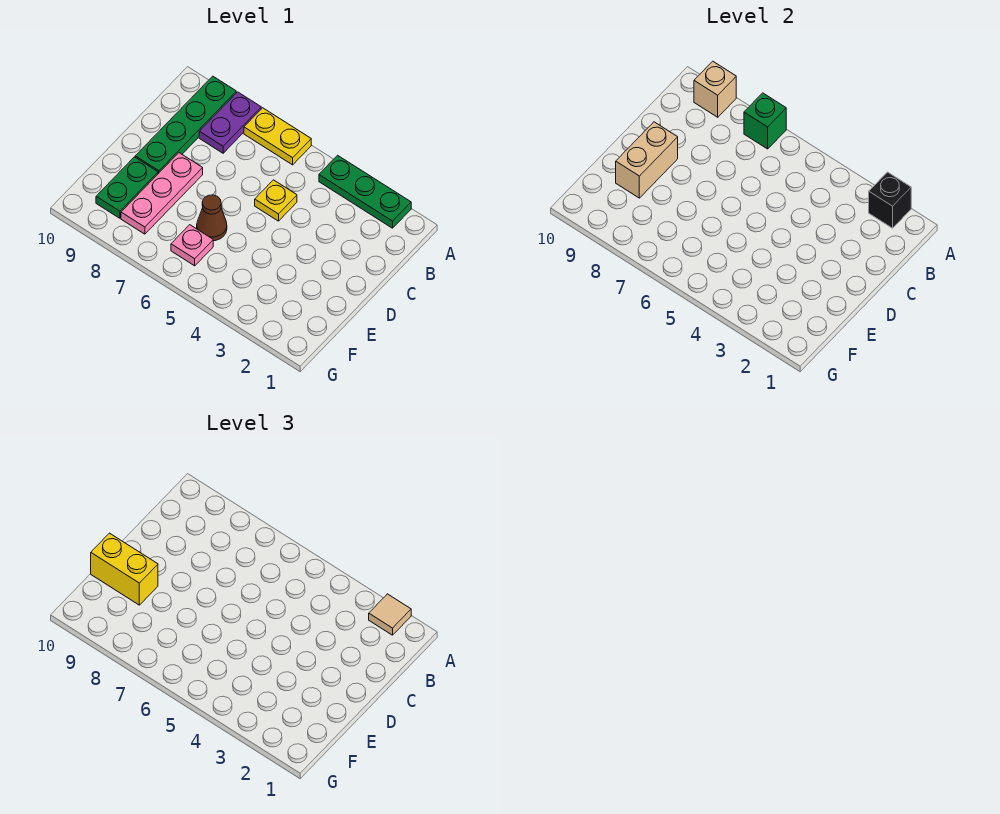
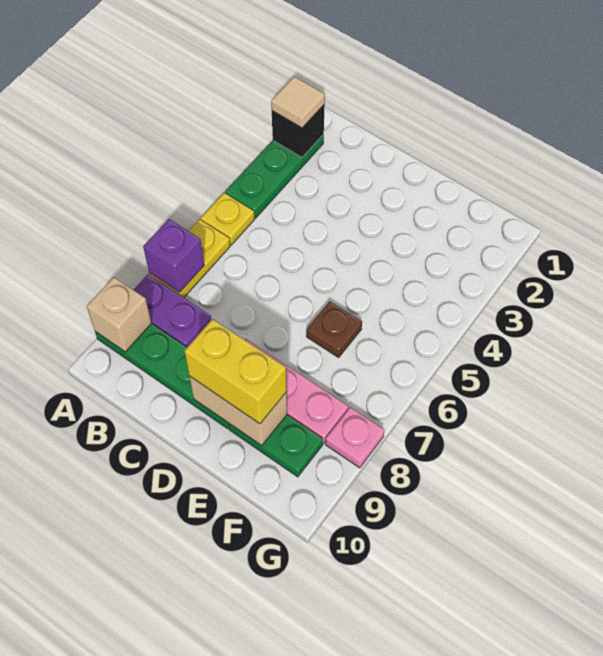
green 1x1 brick [744,93,786,149] -> purple 1x1 brick [143,219,204,293]
yellow 1x1 plate [255,180,297,221] -> yellow 1x1 plate moved to [201,193,254,245]
brown 1x1 cone [197,195,227,241] -> brown 1x1 plate [306,301,362,357]
yellow 1x2 brick [91,533,158,605] -> yellow 1x2 brick turned to [184,319,286,424]
pink 1x1 plate [171,225,213,266] -> pink 1x1 plate moved to [326,407,385,468]

